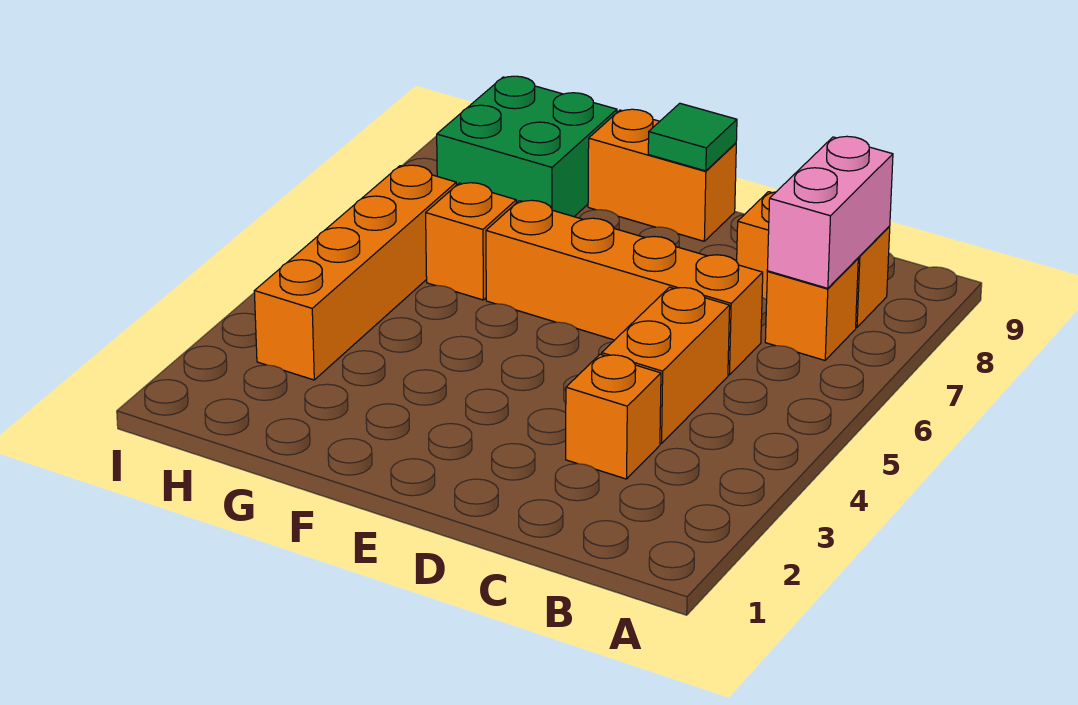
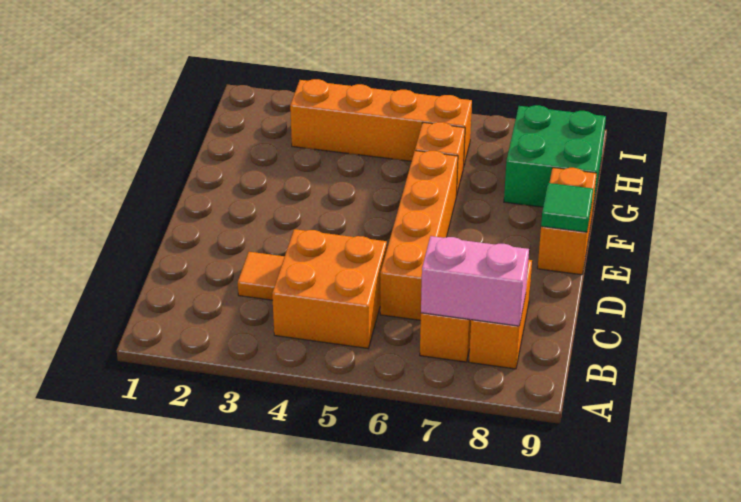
orange 1x1 brick [566,354,661,479] -> orange 1x1 tile [238,252,285,300]
orange 1x2 brick [602,287,730,444] -> orange 2x2 brick [272,229,387,348]

